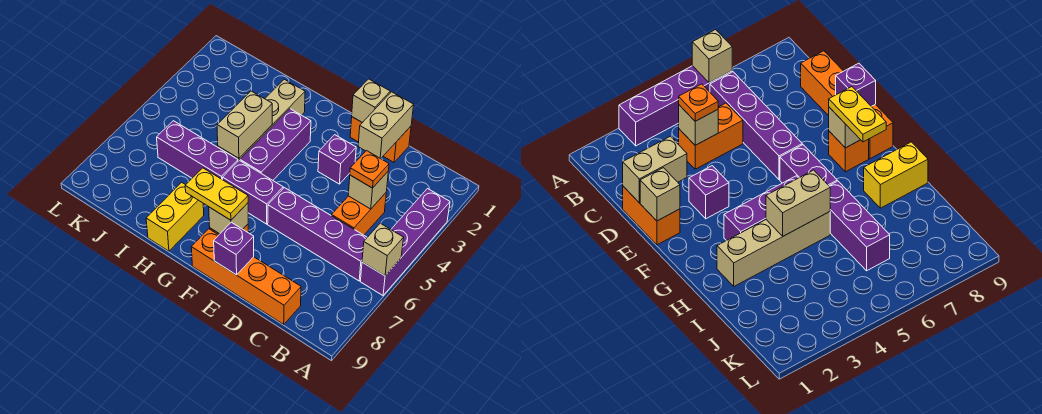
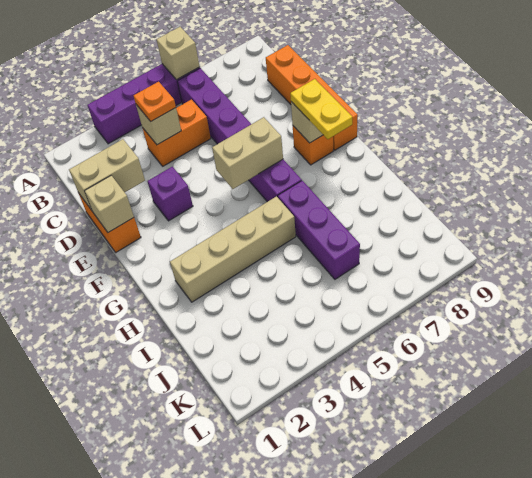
purple 1x1 brick [214,222,254,275] -> none
purple 1x3 brick [240,109,311,180] -> none
tan 1x2 brick [217,91,272,158] -> tan 1x2 brick moved to [212,117,283,189]
yellow 1x2 brick [146,182,204,251] -> none

